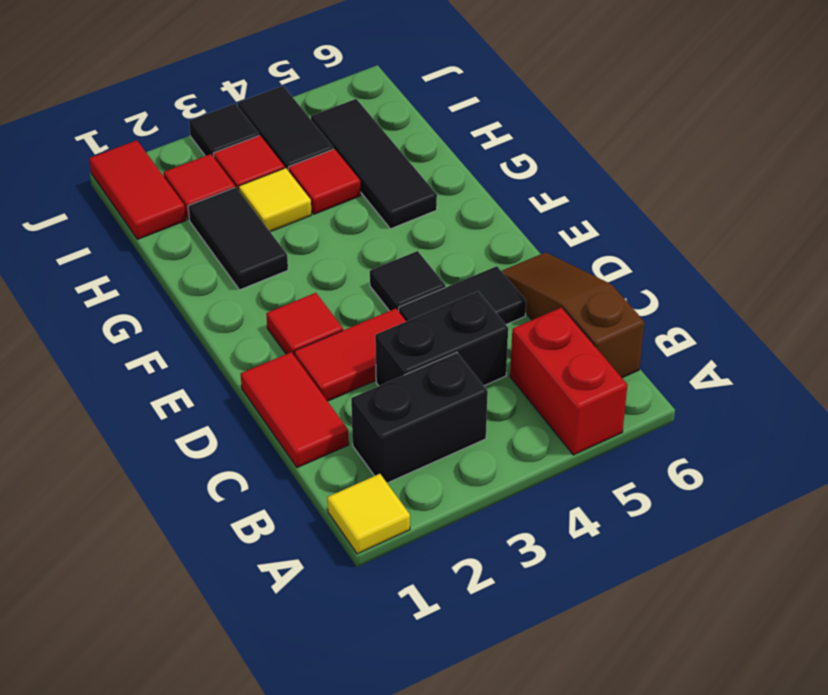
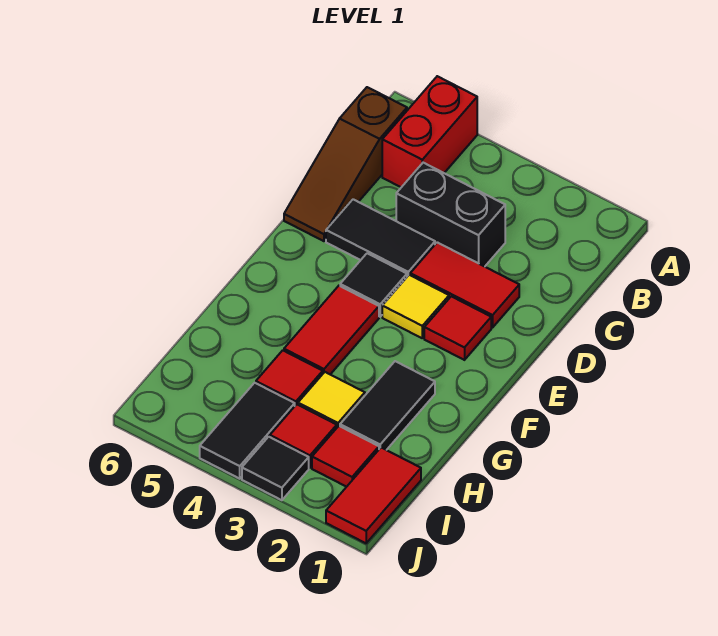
yellow 1x1 tile [327,474,410,554] -> yellow 1x1 tile moved to [382,275,449,338]
black 1x2 brick [351,353,488,483] -> none
red 1x2 tile [241,352,349,468] -> red 1x2 tile moved to [284,286,379,374]
black 1x3 tile [311,99,437,229] -> none

